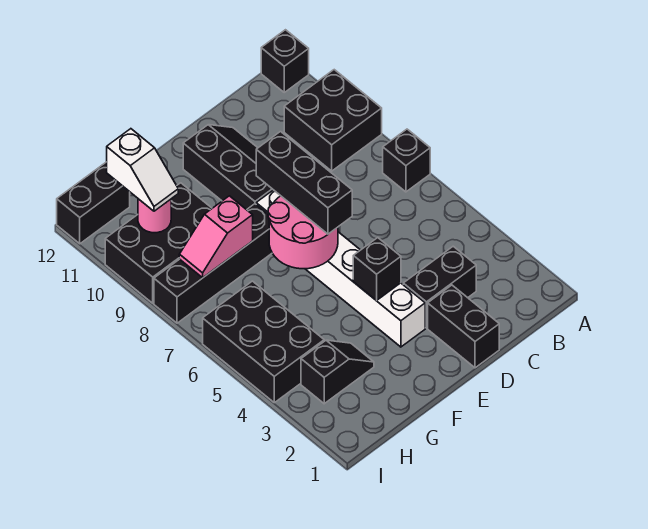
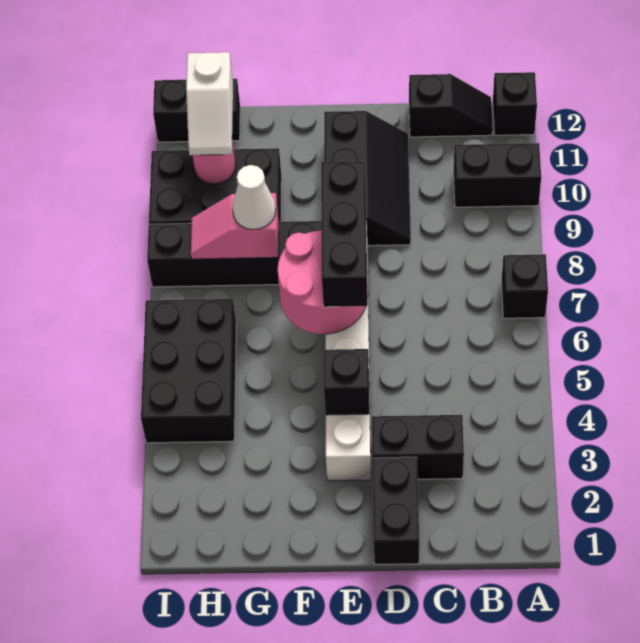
black 2x2 brick [284,70,382,171] -> black 1x2 brick [454,143,541,207]
black 1x2 slope [301,340,374,404] -> black 1x2 slope moved to [409,74,493,137]
none -> white 1x1 cone [232,165,276,230]

